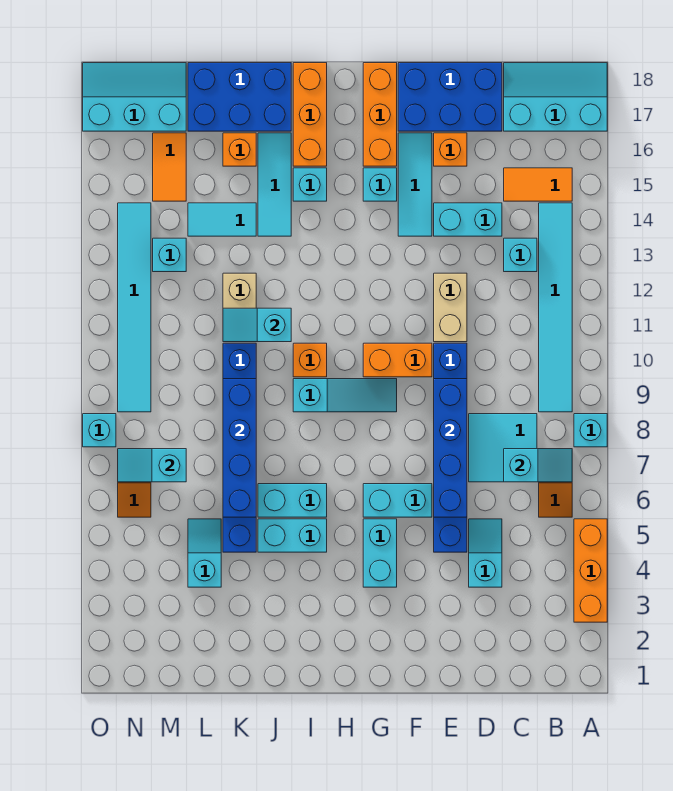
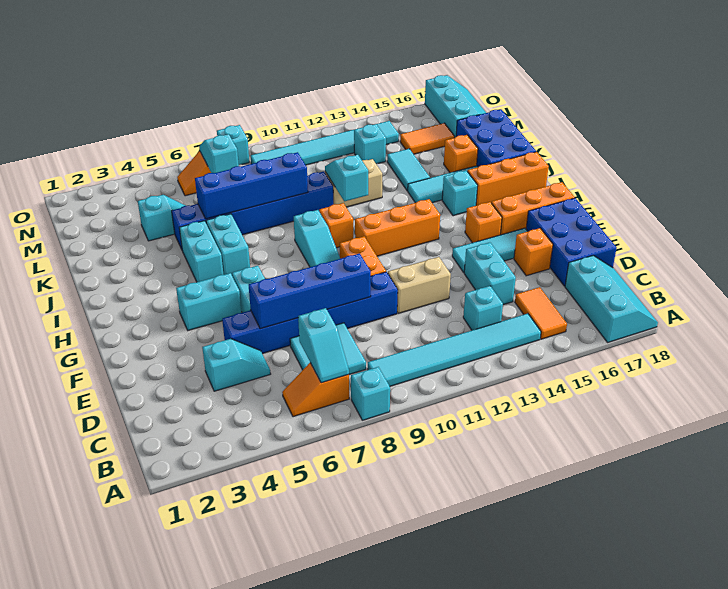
orange 1x3 brick [574,519,607,622] -> orange 1x3 brick moved to [355,199,440,256]
cyan 1x1 brick [363,168,397,201] -> orange 1x1 brick [465,202,502,243]

